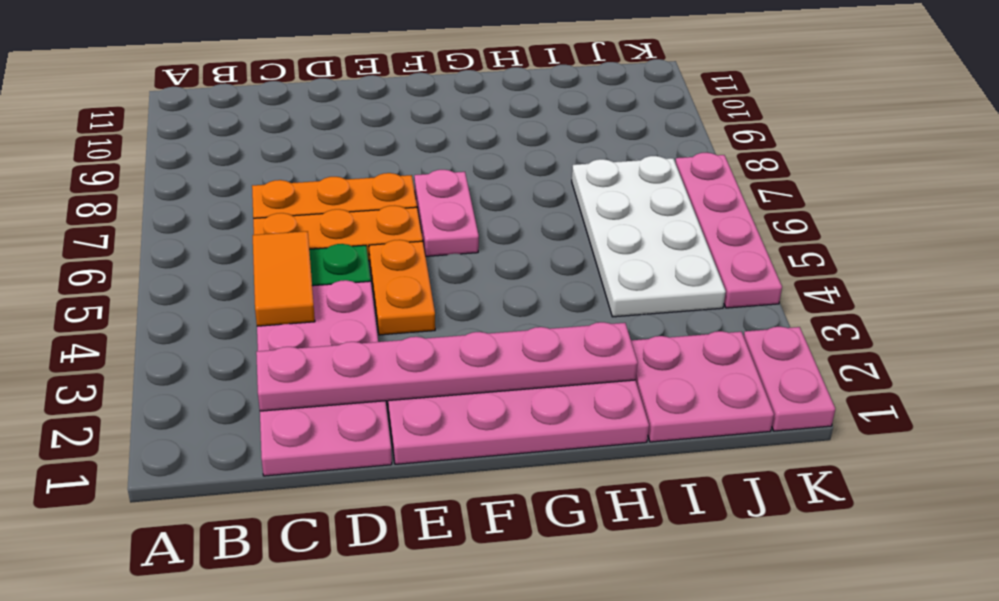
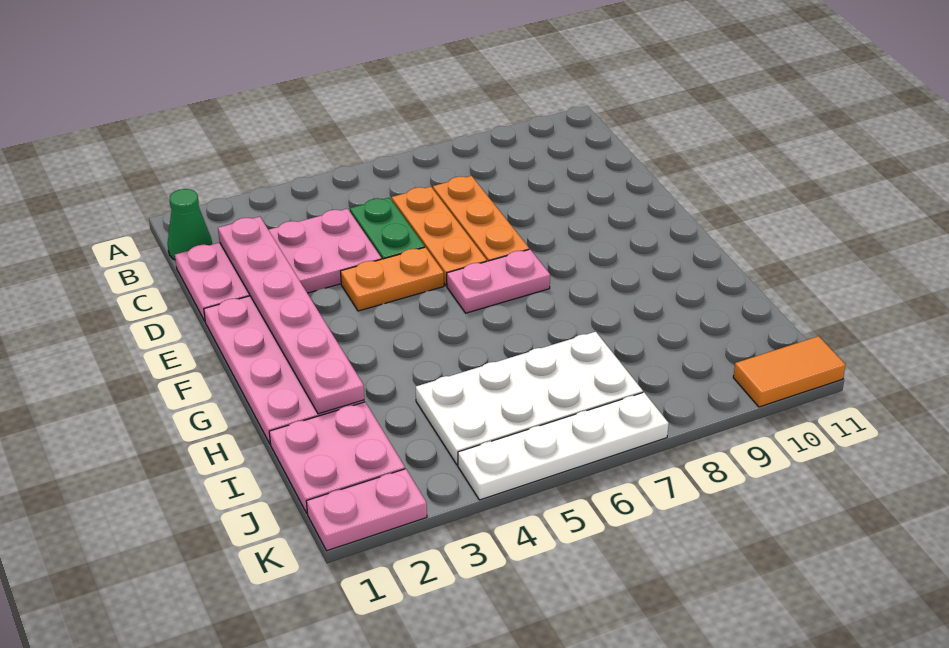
none -> green 1x1 cone [168,189,212,260]
orange 1x2 tile [253,231,315,326] -> orange 1x2 tile moved to [733,336,846,407]
pink 1x4 plate [675,153,782,308] -> white 1x4 plate [458,392,669,500]

